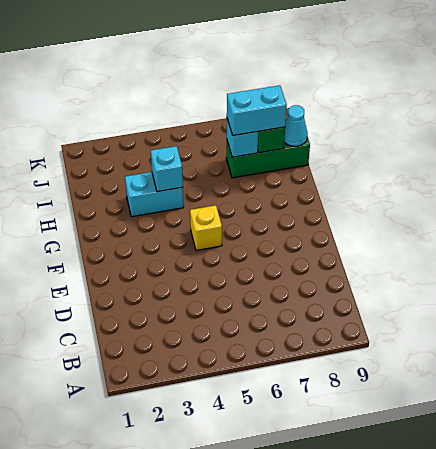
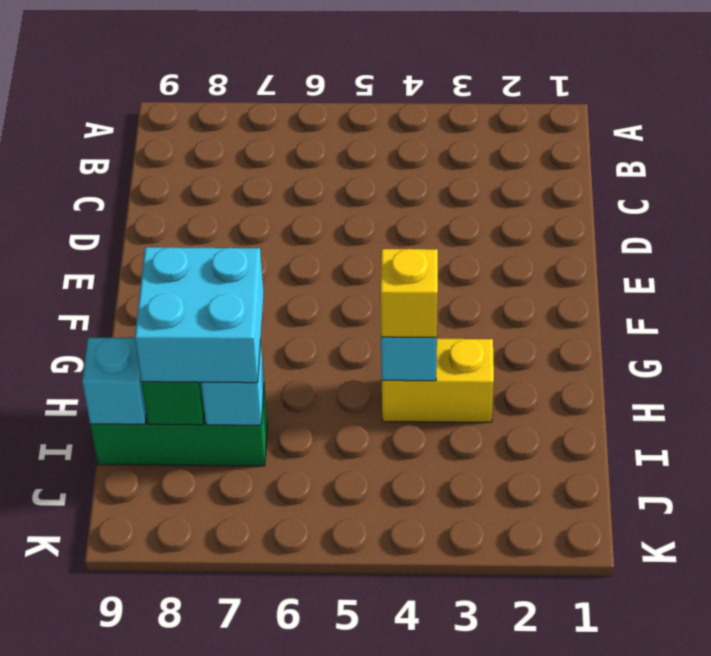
yellow 1x1 brick [190,205,222,251] -> yellow 1x1 brick moved to [380,249,438,337]
cyan 1x2 brick [125,172,184,217] -> yellow 1x2 brick [382,339,494,422]
cyan 1x2 brick [227,85,287,136] -> cyan 2x2 brick [135,247,264,383]
cyan 1x1 cone [284,105,308,146] -> cyan 1x1 brick [82,338,146,424]

